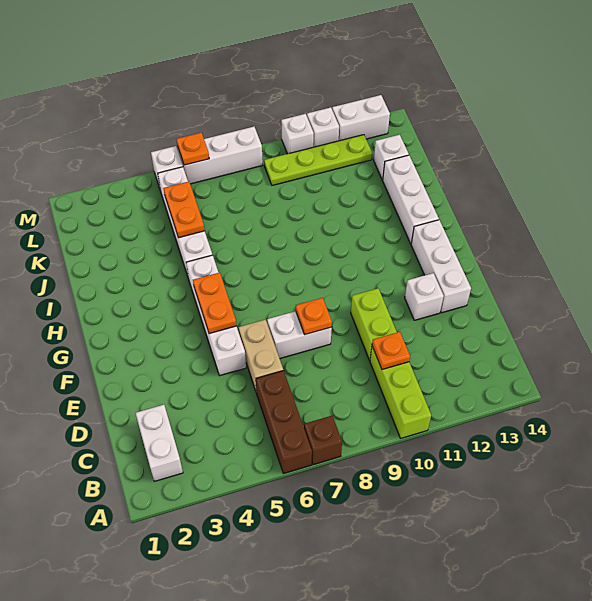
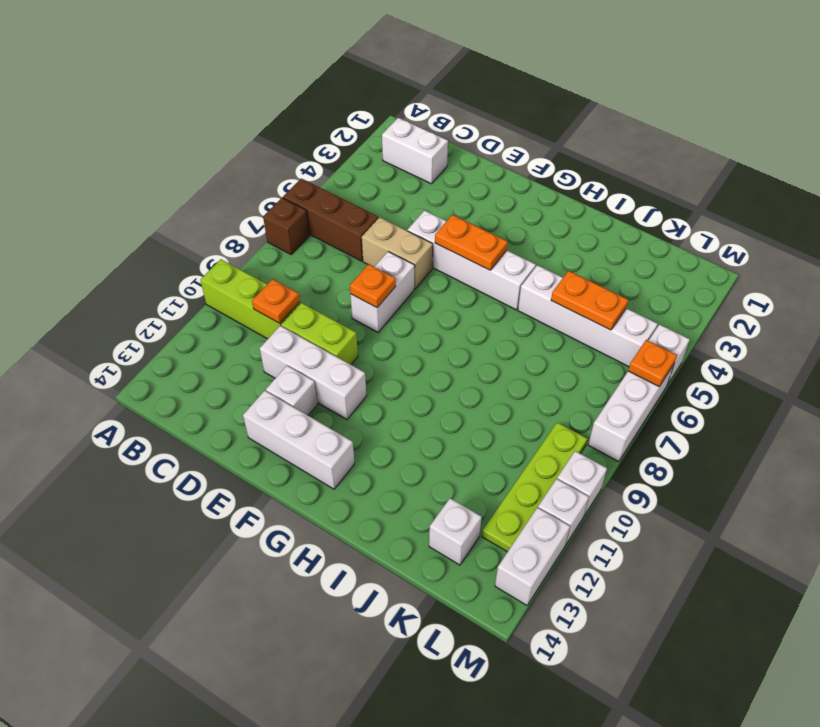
white 1x3 brick [383,155,439,243] -> white 1x3 brick moved to [260,326,366,419]

